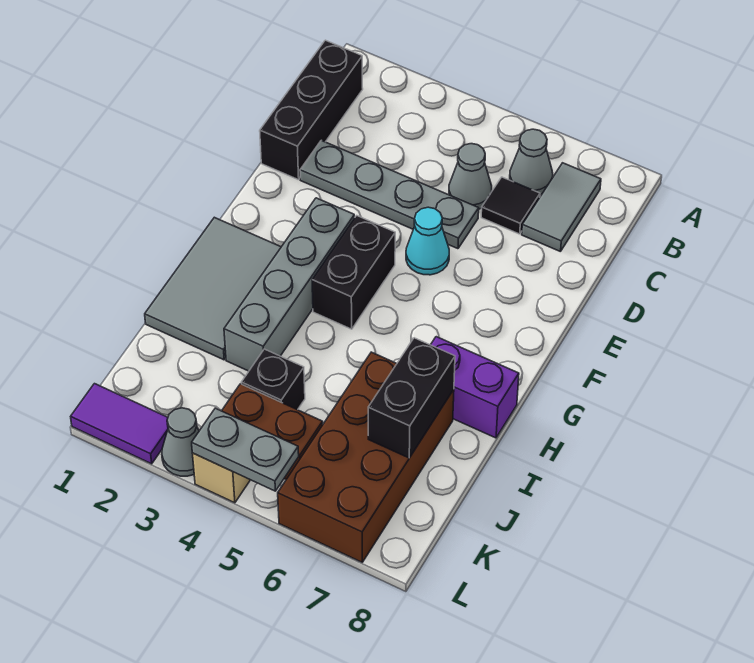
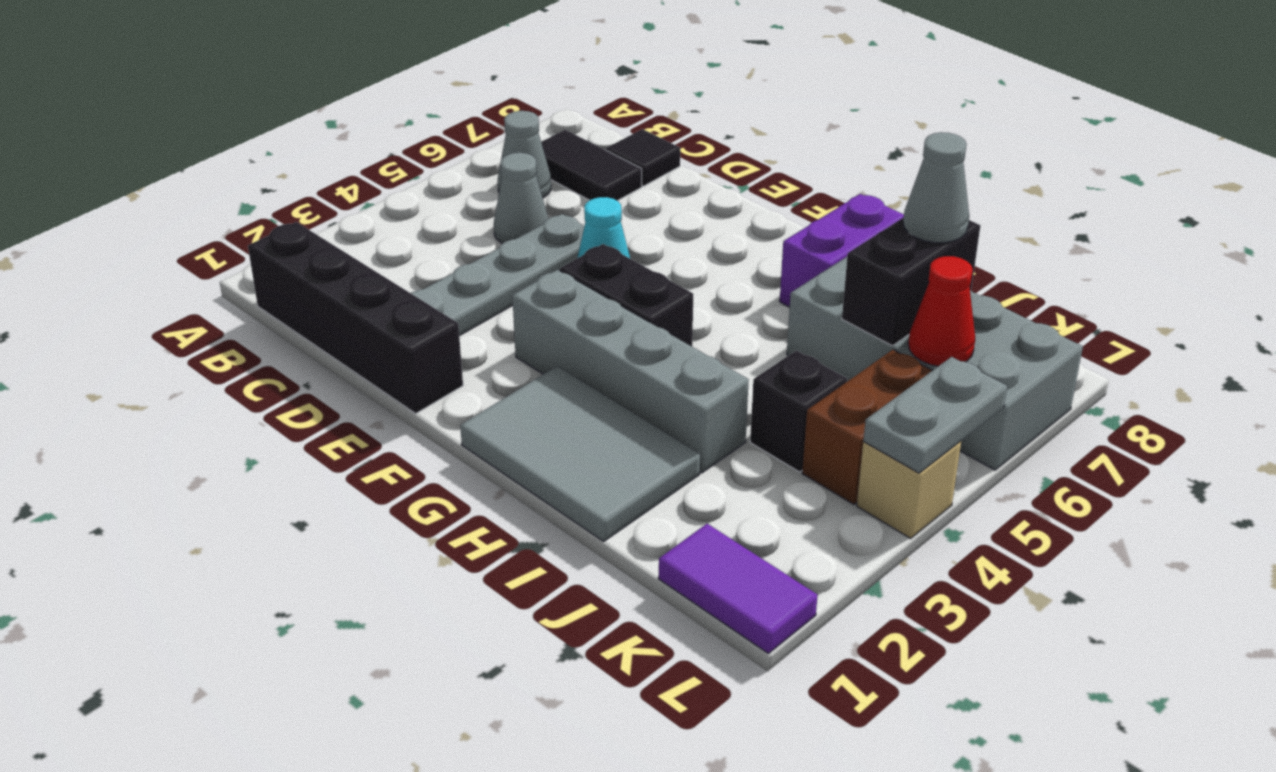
black 1x3 brick [260,40,363,180] -> black 1x4 brick [248,222,463,414]
grey 1x2 tile [522,163,601,252] -> black 1x2 tile [541,130,642,201]
black 1x1 tile [481,177,540,234] -> black 1x1 tile moved to [606,129,680,186]
brown 2x4 brick [278,352,454,562] -> grey 2x4 brick [787,257,1083,470]
black 1x2 brick [368,338,455,458] -> black 1x2 brick turned to [842,217,980,346]
none -> red 1x1 cone [908,256,975,366]
purple 1x2 tile [71,384,168,464] -> purple 1x2 tile turned to [659,524,818,653]
grey 1x1 cone [162,408,199,476] -> grey 1x1 cone moved to [903,132,969,243]

